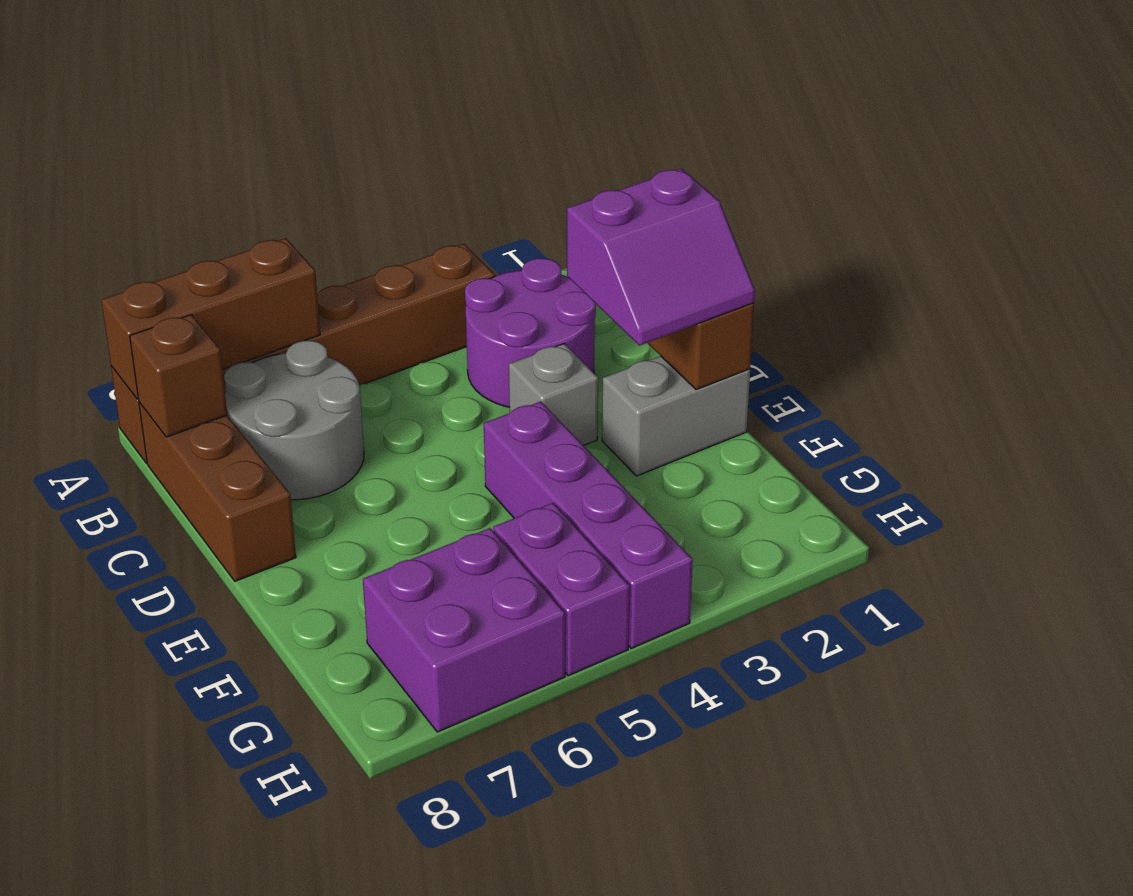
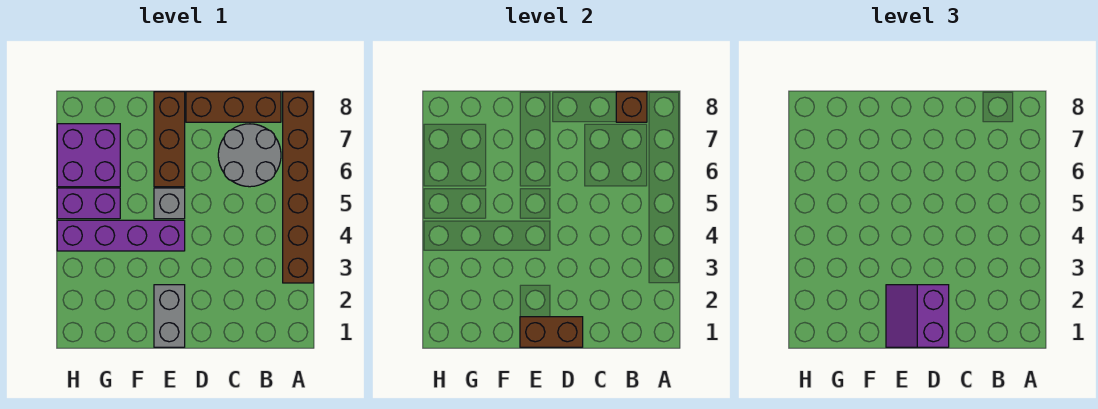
brown 1x3 brick [101,238,320,399] -> brown 1x3 brick moved to [154,92,185,187]
purple 2x2 round brick [465,258,596,407] -> none
grey 1x1 brick [509,344,598,446] -> grey 1x1 brick moved to [154,188,185,219]

